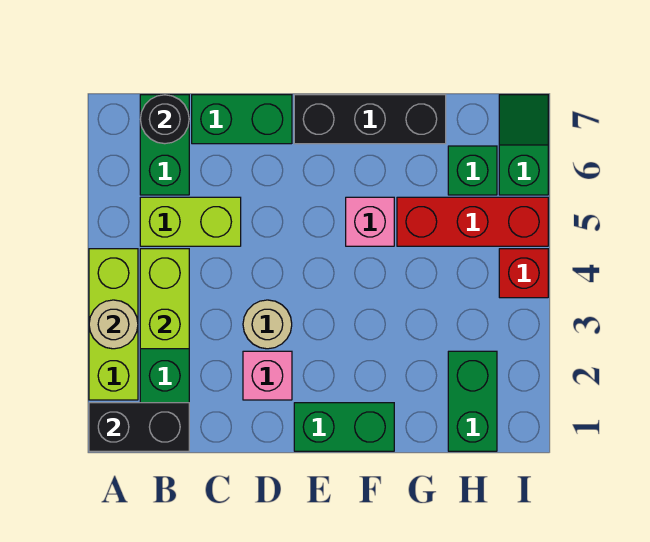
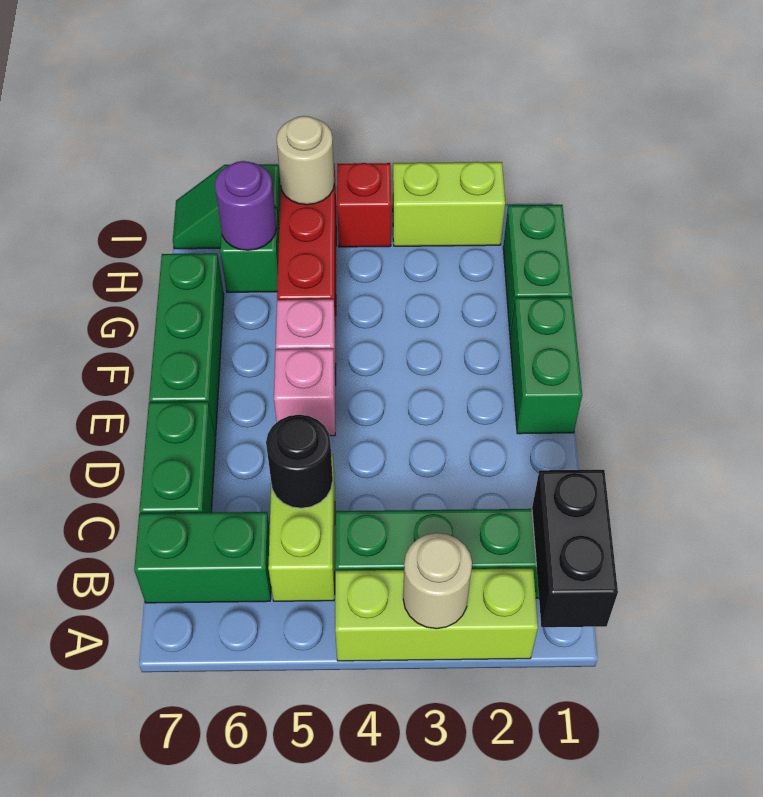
lime 1x2 brick [140,249,189,349] -> lime 1x2 brick moved to [393,162,505,246]
black 1x1 round brick [140,95,189,144] -> black 1x1 round brick moved to [266,415,333,508]
pink 1x1 brick [243,351,292,400] -> pink 1x1 brick moved to [274,349,335,436]
tan 1x1 round brick [243,300,292,349] -> tan 1x1 round brick moved to [277,116,334,205]
black 1x3 brick [294,95,446,144] -> green 1x3 brick [149,253,224,437]
green 1x2 brick [448,351,497,451] -> green 1x2 brick turned to [503,205,572,334]
none -> purple 1x1 round brick [215,161,276,250]

